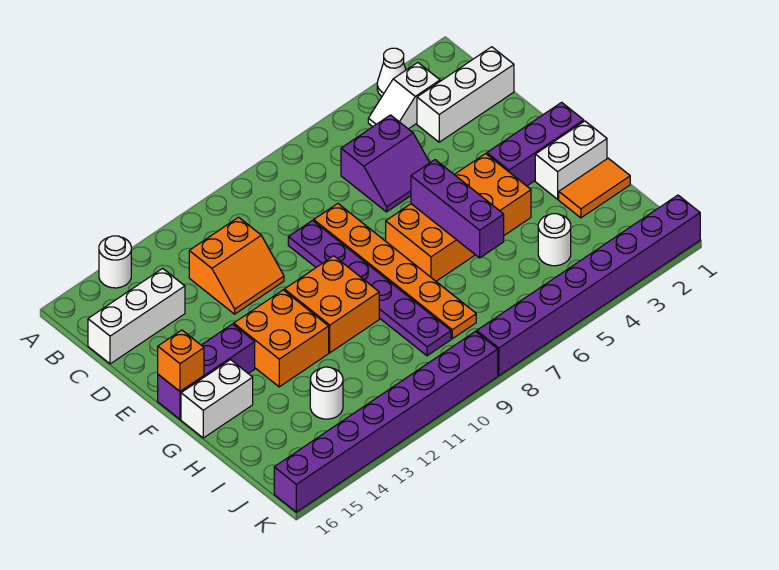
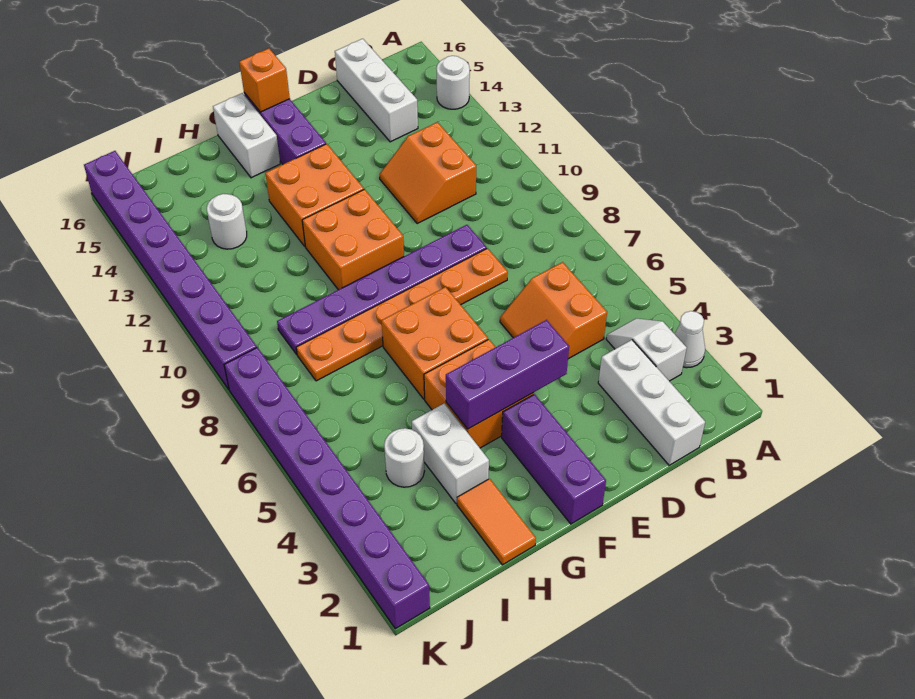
purple 2x2 slope [341,115,430,212] -> orange 2x2 slope [500,262,607,359]
purple 1x3 brick [411,160,504,258] -> purple 1x3 brick moved to [446,320,569,429]
white 1x2 brick [535,121,607,199] -> white 1x2 brick moved to [412,403,489,504]

